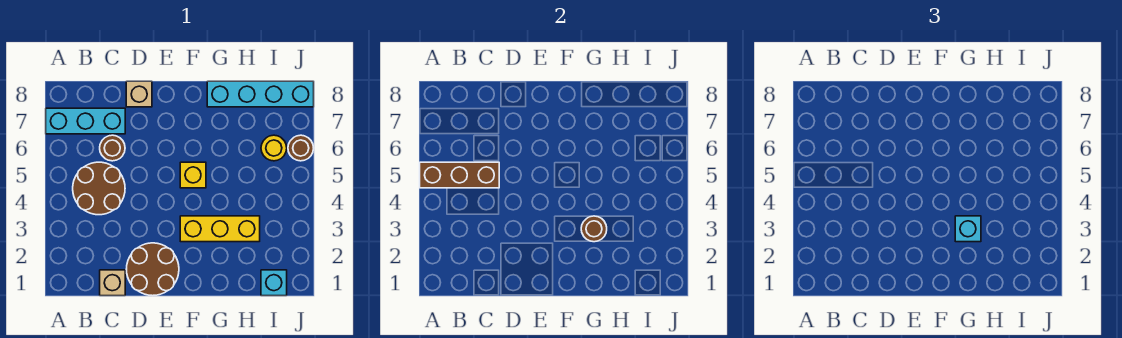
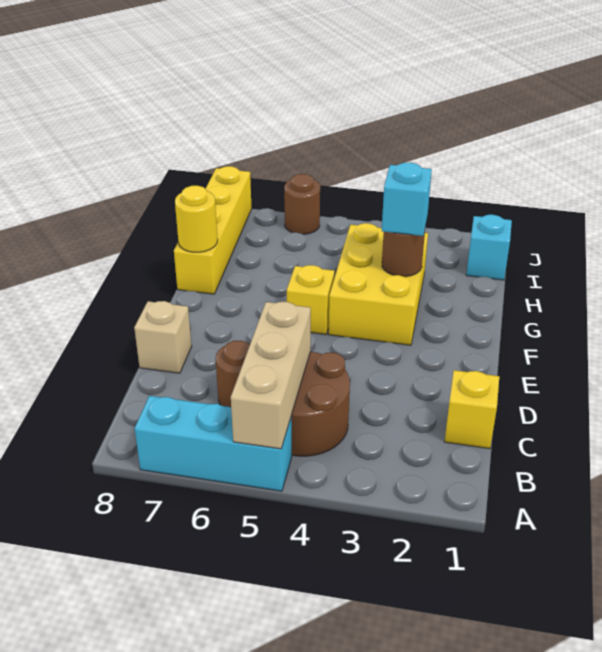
brown 1x3 brick [420,162,499,188] -> tan 1x3 brick [231,302,311,449]
cyan 1x3 brick [46,108,125,134] -> cyan 1x3 brick turned to [135,396,292,491]
tan 1x1 brick [100,270,125,296] -> yellow 1x1 brick [445,370,499,449]
brown 2x2 round brick [126,243,179,296] -> none
yellow 1x3 brick [180,216,260,242] -> yellow 2x3 brick [329,223,428,345]
cyan 1x4 brick [207,81,314,107] -> yellow 1x4 brick [174,166,252,294]
yellow 1x1 round brick [261,135,287,161] -> yellow 1x1 round brick moved to [175,186,218,252]

